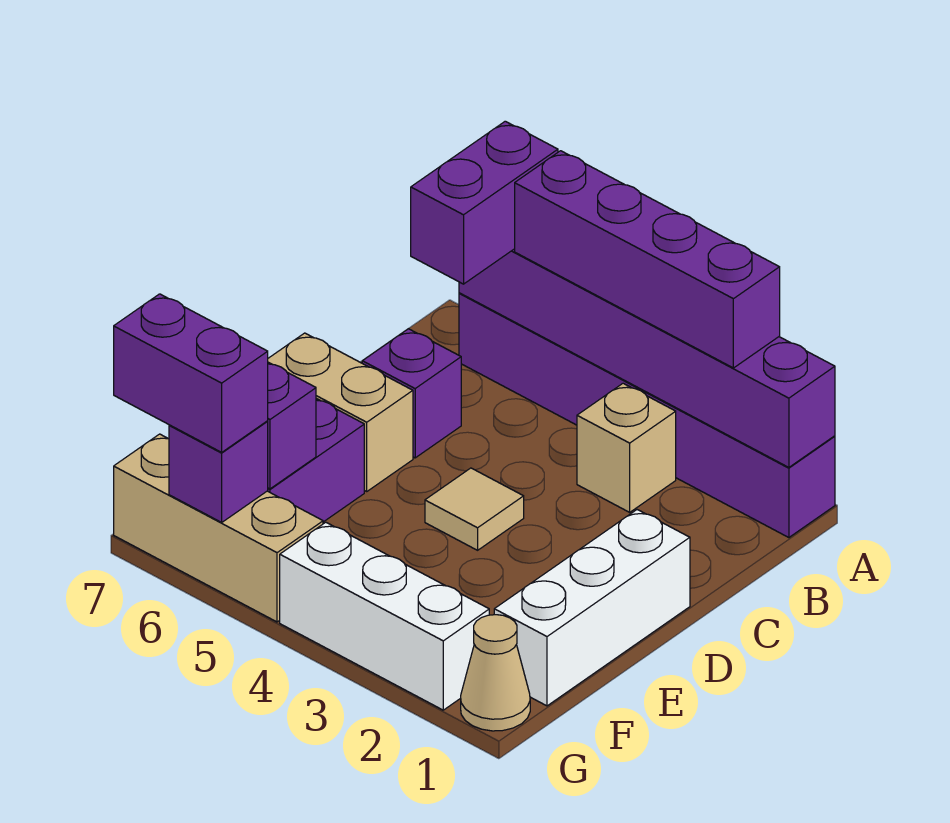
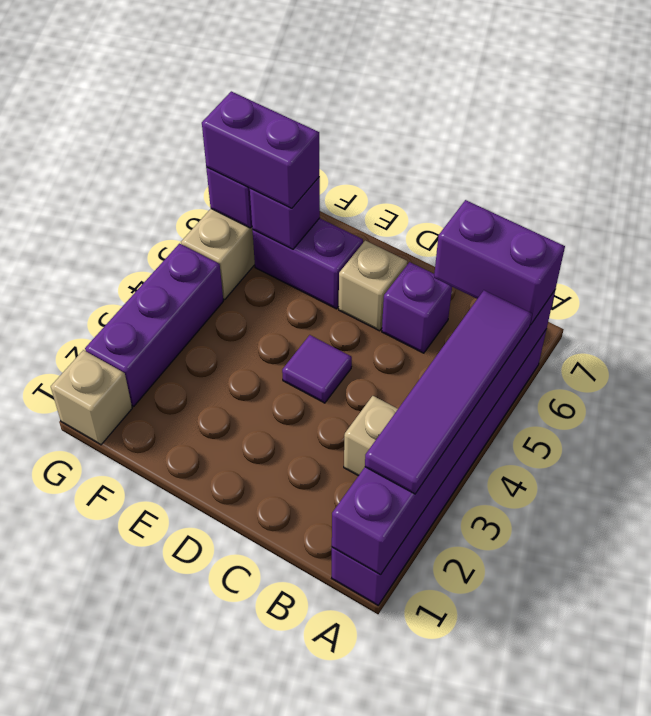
purple 1x4 brick [515,151,780,368] -> purple 1x4 tile [365,290,532,494]
white 1x3 brick [494,510,690,706] -> none
tan 1x1 tile [425,468,524,550] -> purple 1x1 tile [282,335,352,403]
tan 1x2 brick [268,333,413,491] -> tan 1x1 brick [339,241,407,331]
tan 1x1 cone [461,615,530,731] -> tan 1x1 brick [51,350,132,445]
white 1x3 brick [280,522,489,710] -> purple 1x3 brick [85,244,223,406]
purple 1x2 brick [114,294,268,452] -> purple 1x2 brick turned to [202,91,319,208]

